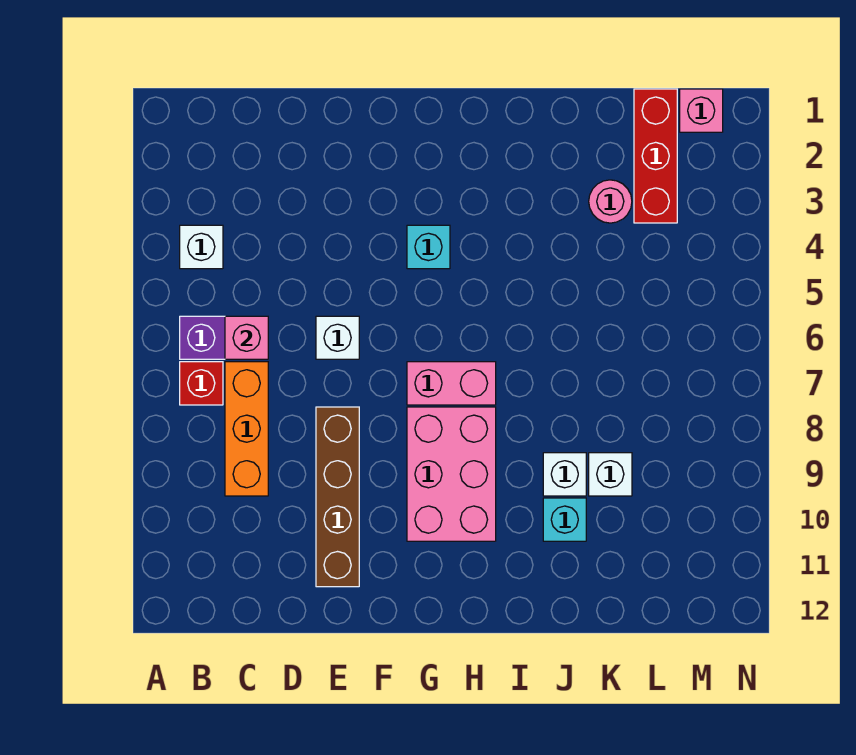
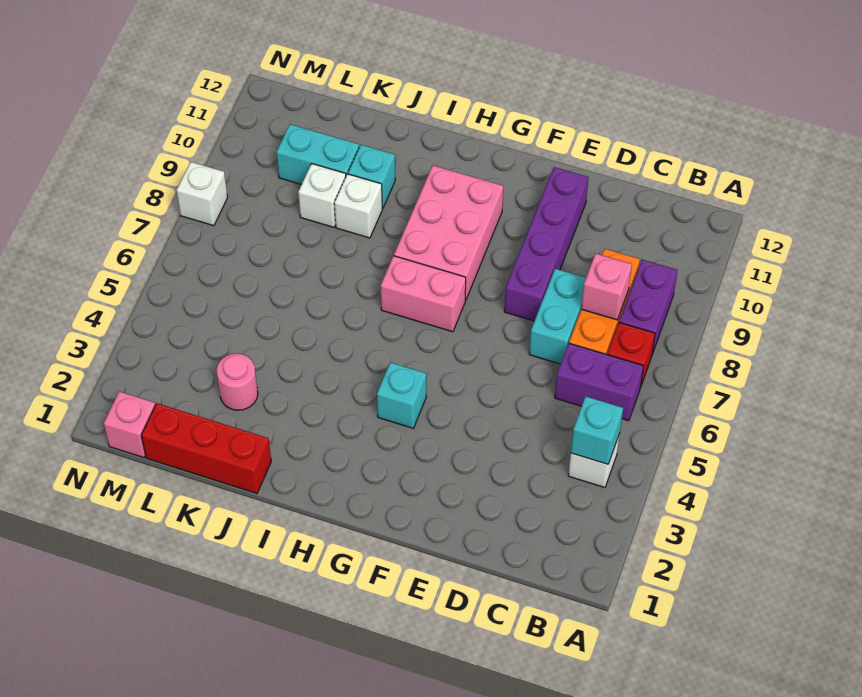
none -> cyan 1x1 brick [571,396,623,464]
none -> purple 1x2 brick [619,260,678,354]
pink 1x1 brick [225,316,268,359] -> pink 1x1 brick moved to [581,254,632,320]
none -> cyan 1x2 brick [529,269,586,364]
white 1x1 brick [316,316,359,359] -> white 1x1 brick moved to [176,162,228,226]
brown 1x4 brick [316,407,359,587] -> purple 1x4 brick [504,167,588,321]
none -> cyan 1x2 brick [276,124,359,184]
red 1x3 brick [634,89,677,223] -> red 1x3 brick turned to [141,403,271,493]

